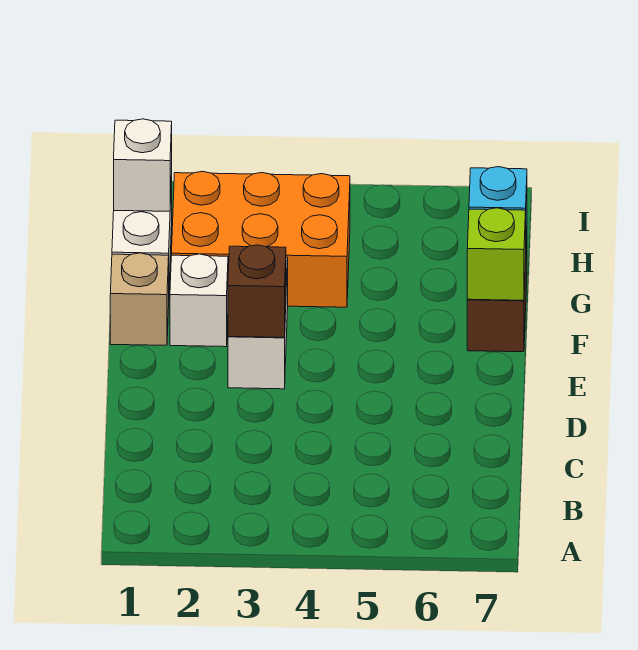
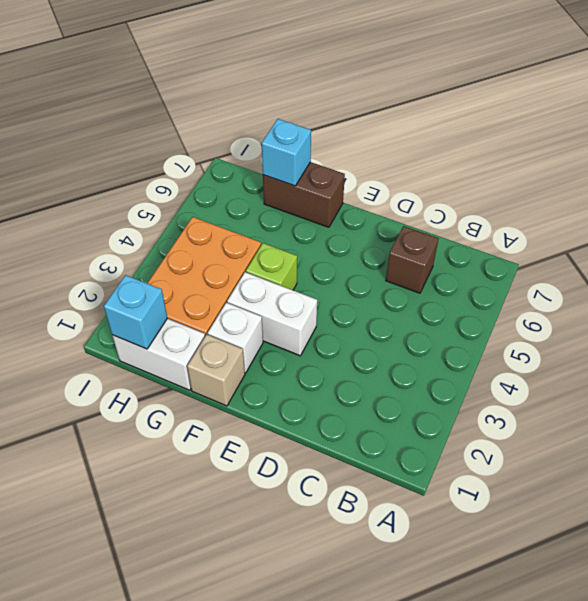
brown 1x1 brick [228,245,286,338] -> brown 1x1 brick moved to [386,226,438,293]
lime 1x1 brick [467,208,526,300] -> lime 1x1 brick moved to [246,243,297,290]
white 1x1 brick [114,119,172,211] -> cyan 1x1 brick [104,275,167,349]

